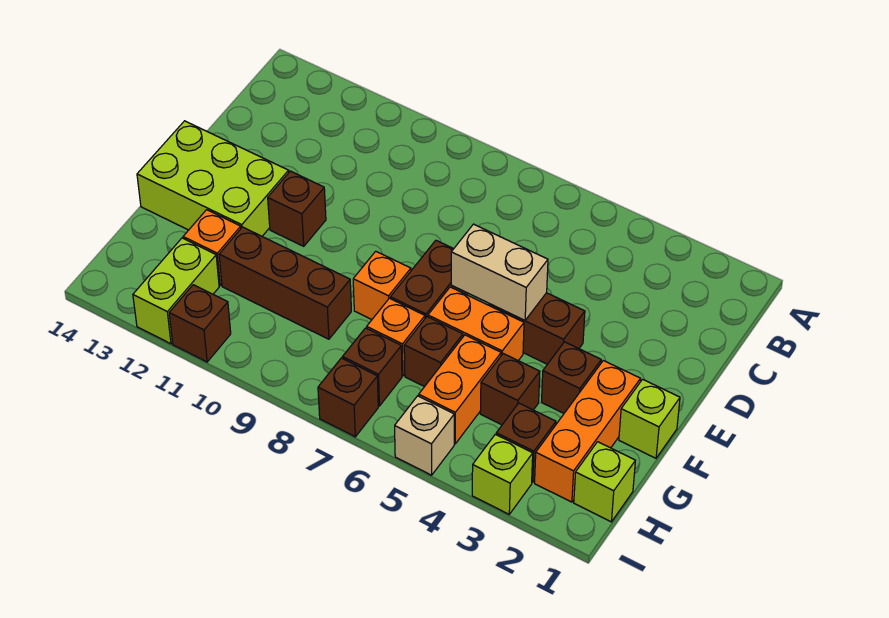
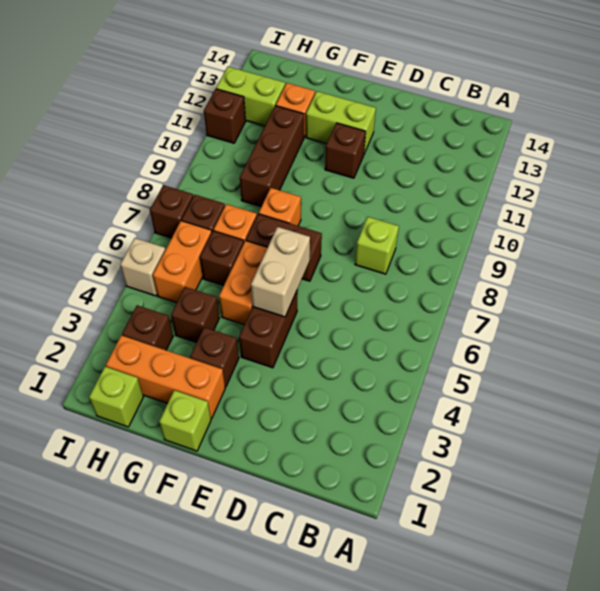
lime 2x3 brick [137,121,289,236] -> lime 1x2 brick [306,91,376,154]
orange 1x2 brick [419,335,501,444] -> orange 1x2 brick turned to [153,221,212,303]
lime 1x1 brick [472,434,533,514] -> lime 1x1 brick moved to [355,217,399,274]

